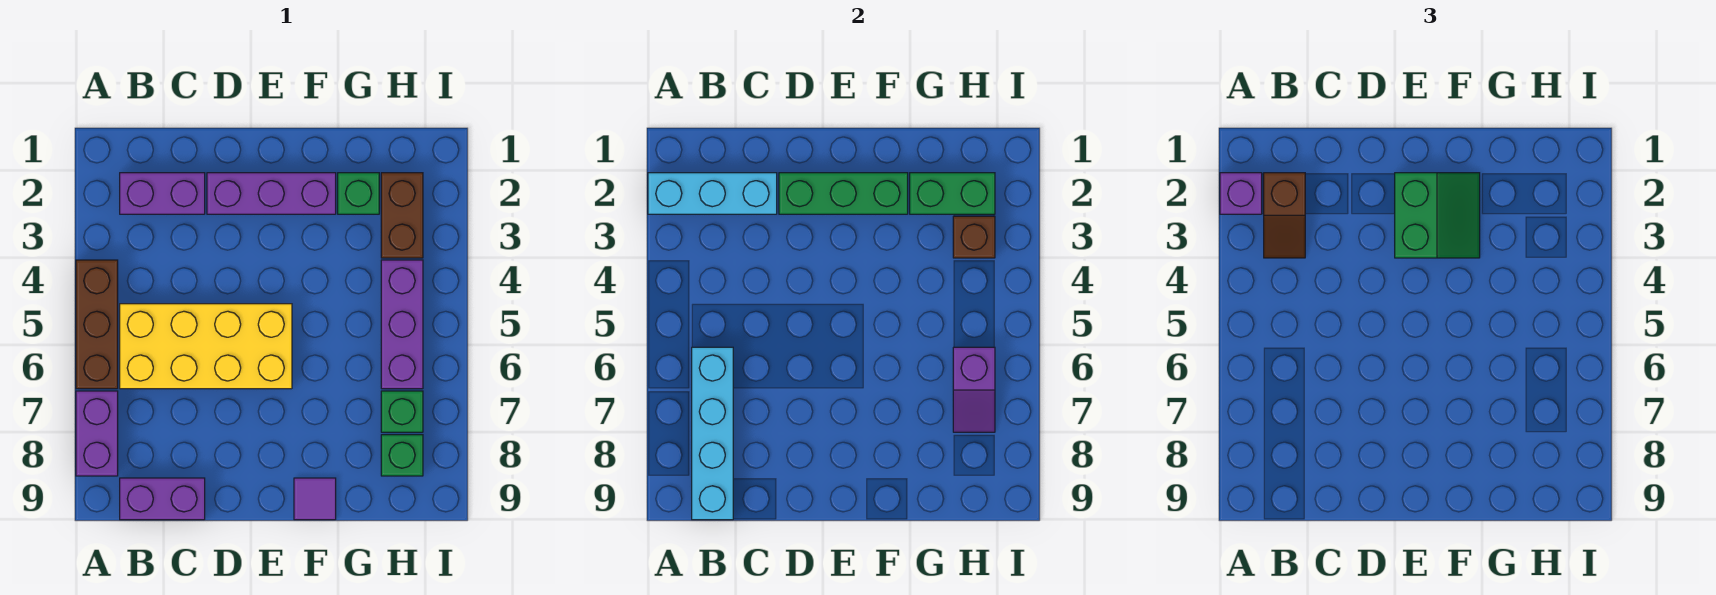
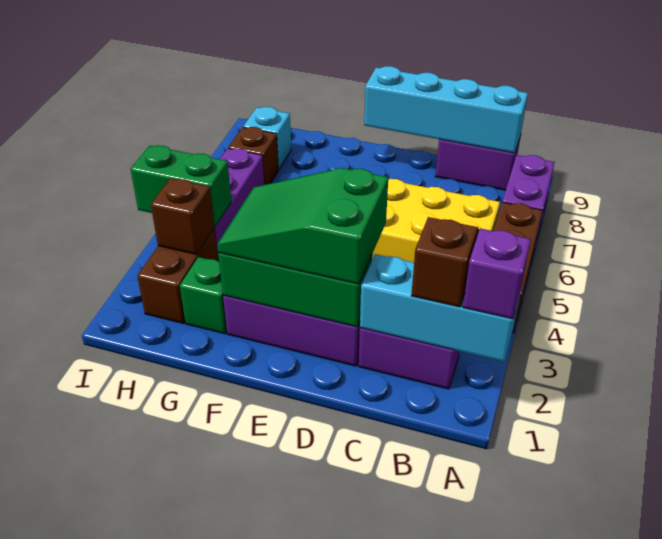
cyan 1x4 brick [692,347,733,520] -> cyan 1x4 brick turned to [364,66,528,153]
green 2x2 slope [1395,173,1480,258] -> green 2x3 slope [217,168,388,284]
purple 1x1 tile [294,478,336,520] -> none
green 1x2 brick [910,173,995,214] -> green 1x2 brick moved to [131,145,231,227]
purple 1x2 slope [953,347,995,432] -> none
green 1x1 brick [381,391,423,432] -> brown 1x1 brick [228,127,278,185]
green 1x1 brick [381,435,423,476] -> cyan 1x1 brick [243,107,291,170]

